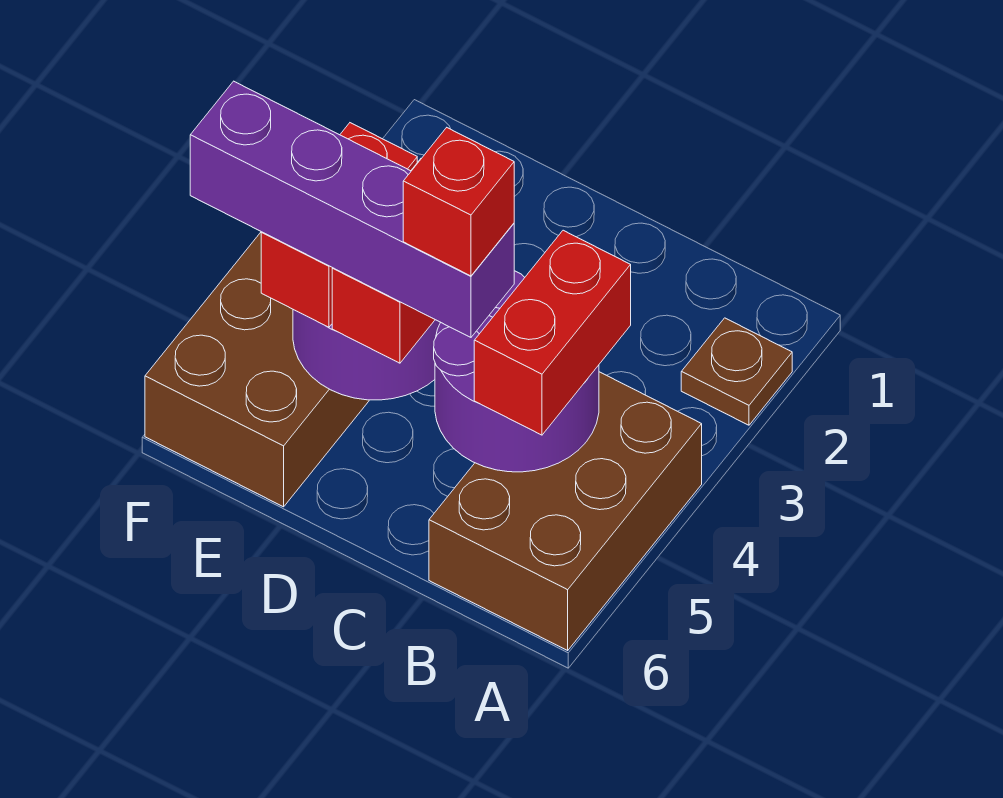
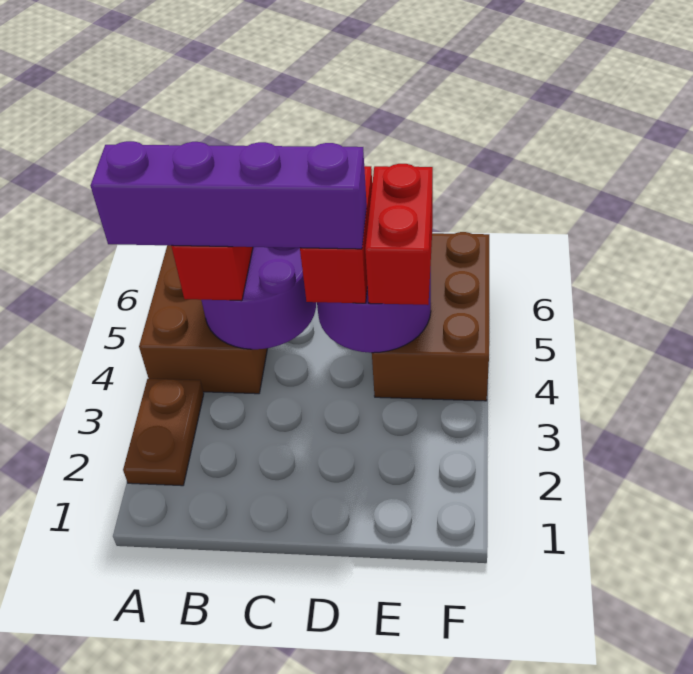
brown 1x1 plate [681,318,792,425] -> brown 1x2 plate [123,379,204,486]
purple 1x4 brick [190,81,514,337] -> purple 1x4 brick moved to [90,141,367,249]
red 1x1 brick [403,128,514,276] -> none

